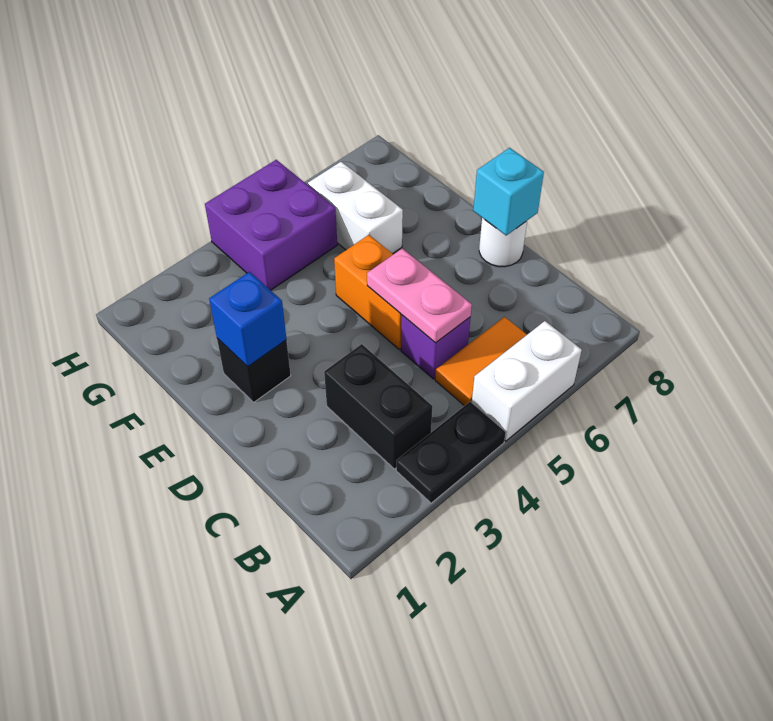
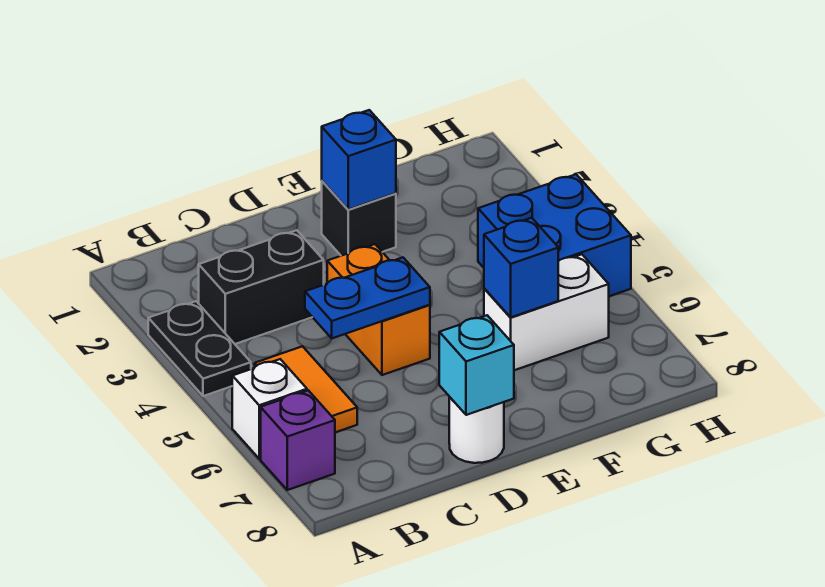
white 1x2 brick [472,321,582,441] -> white 1x1 brick [232,359,307,459]
purple 1x1 brick [401,315,470,379] -> purple 1x1 brick moved to [261,390,335,490]
pink 1x2 plate [367,248,472,343] -> blue 1x2 plate [305,258,430,338]
orange 1x2 brick [334,235,402,349] -> orange 1x2 brick turned to [327,244,430,375]
none -> blue 1x1 brick [484,218,558,317]
purple 2x2 brick [205,160,337,290] -> blue 2x2 brick [478,174,631,296]

